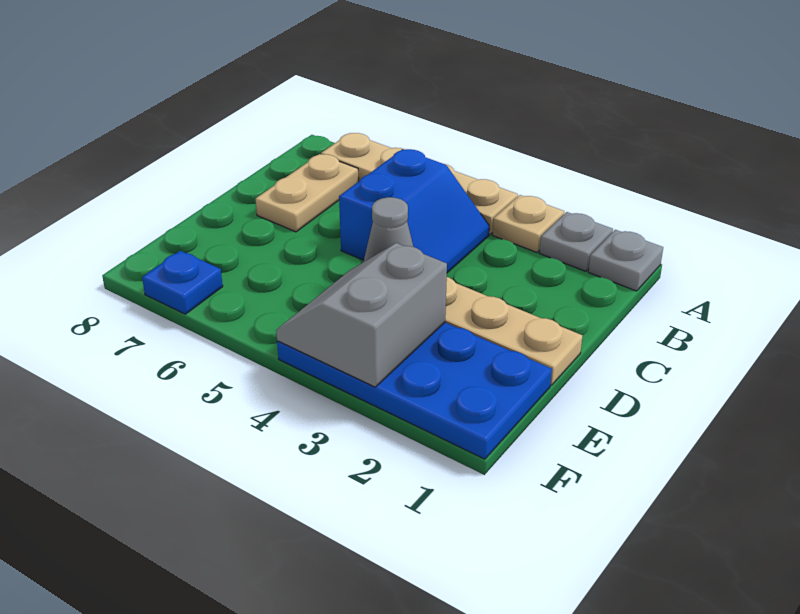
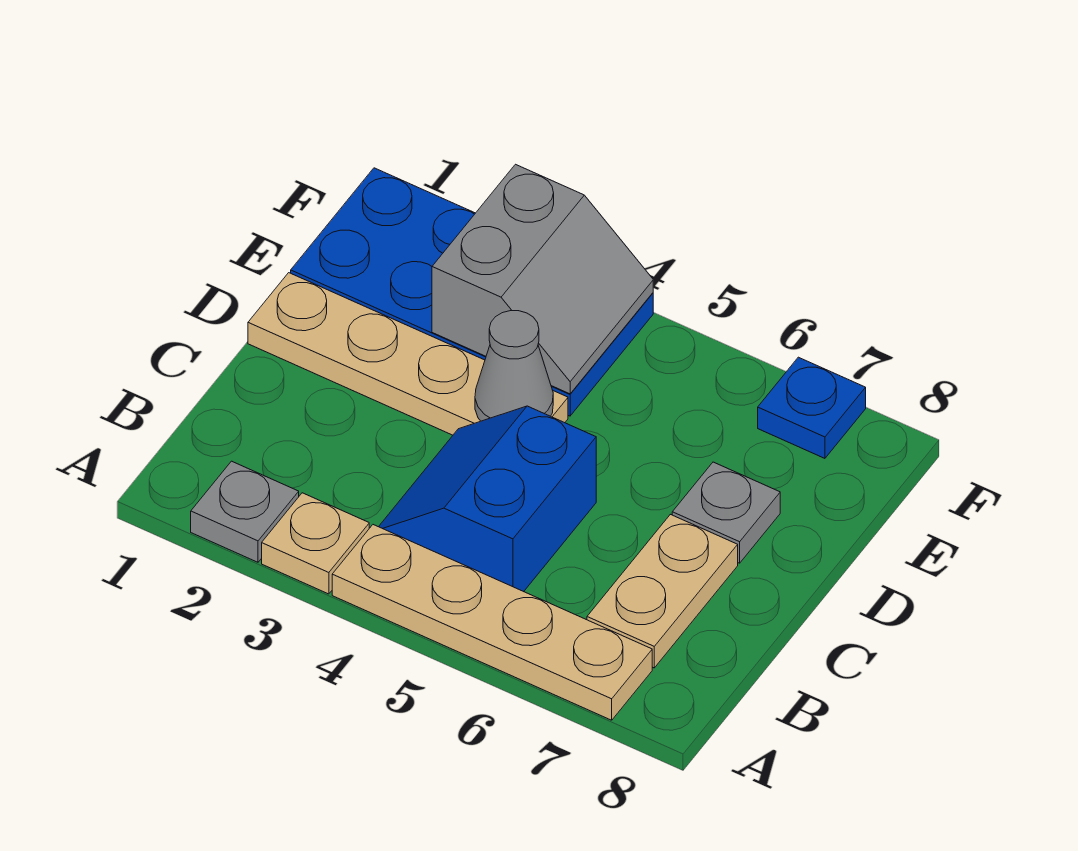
grey 1x1 plate [588,230,663,291] -> grey 1x1 plate moved to [672,462,780,563]

